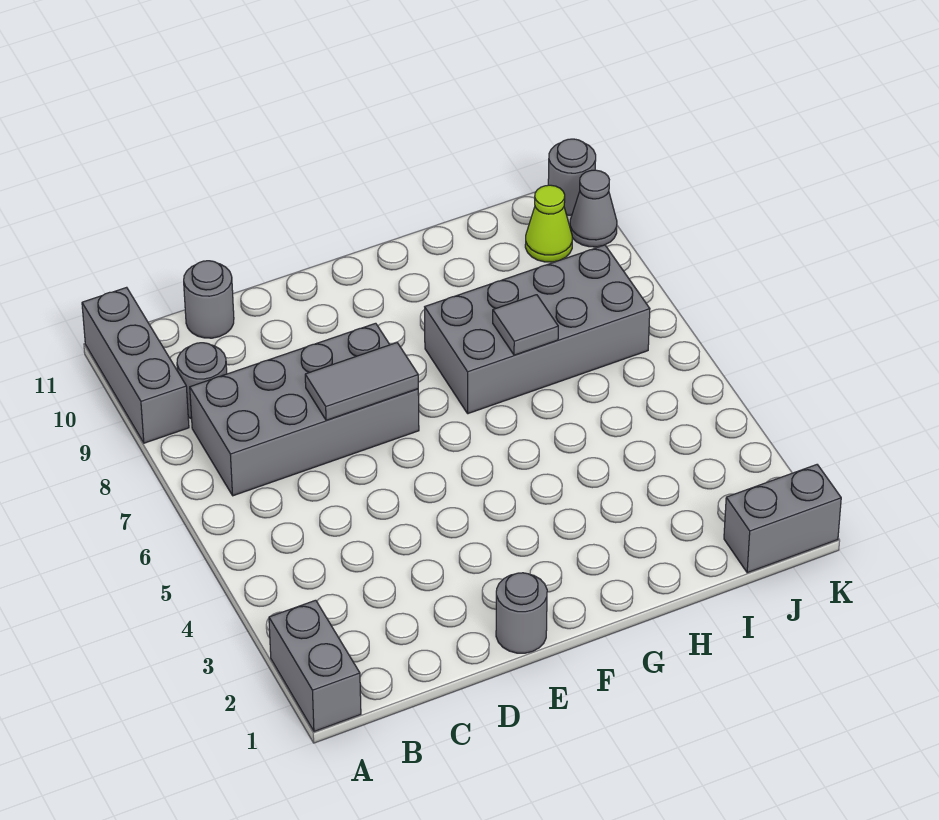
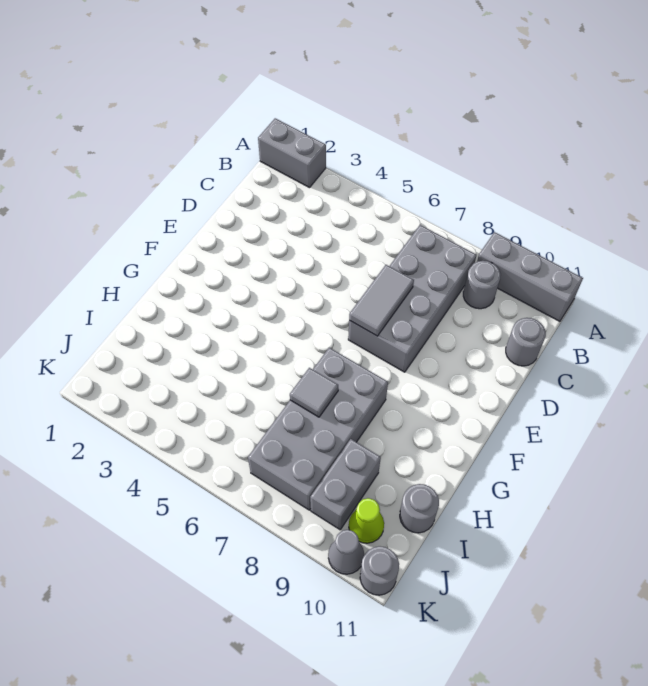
grey 1x1 round brick [496,573,547,653] -> grey 1x1 round brick moved to [400,484,439,533]
grey 1x2 brick [724,465,841,573] -> grey 1x2 brick moved to [310,439,381,530]

